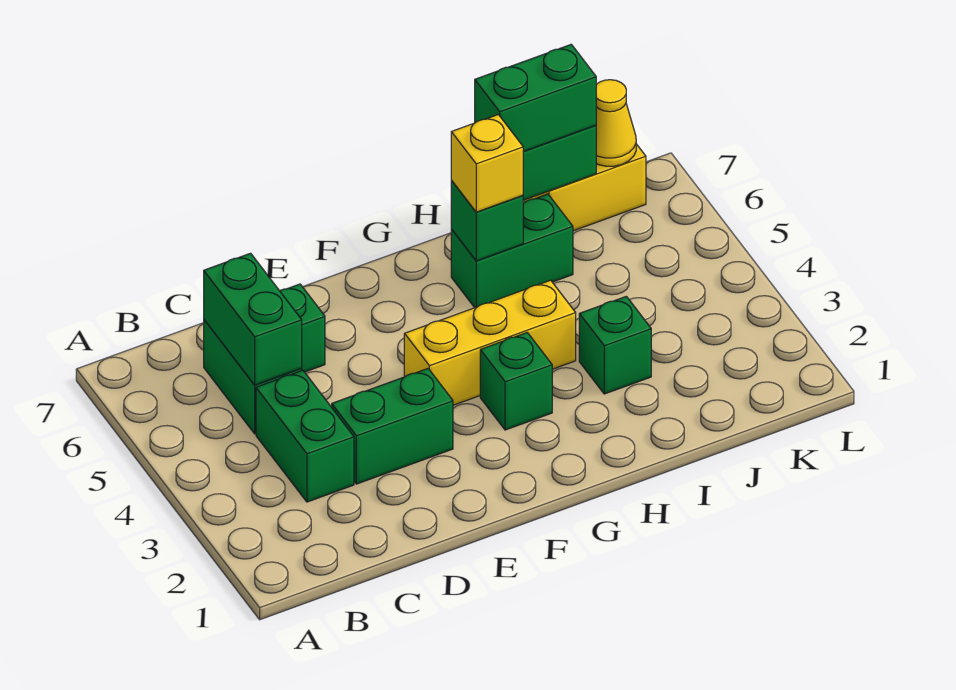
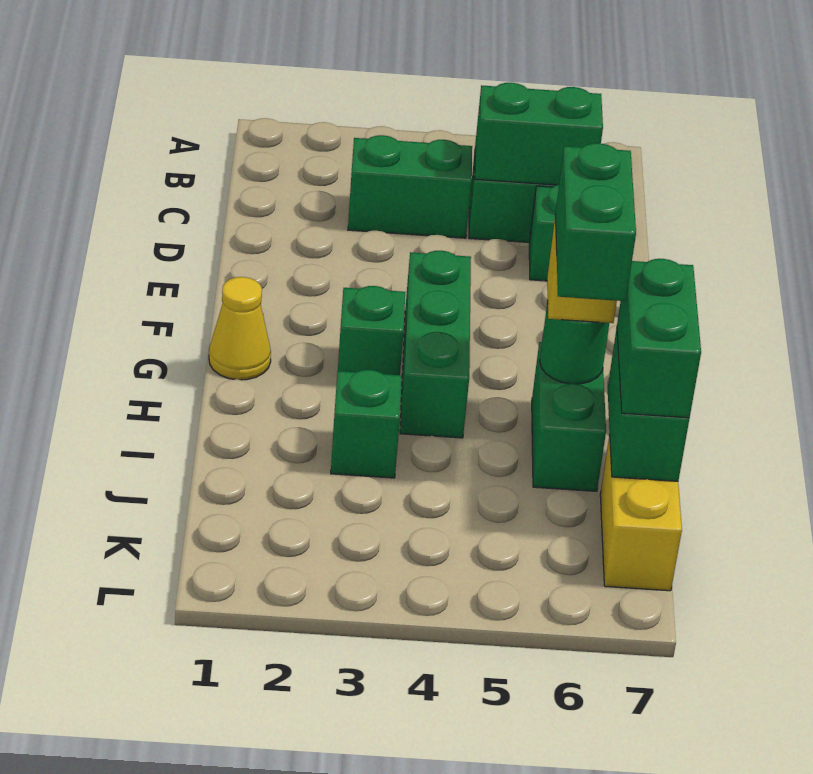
green 1x2 brick [332,369,453,484] -> green 1x2 brick moved to [555,143,636,301]
yellow 1x3 brick [404,280,576,405] -> green 1x3 brick [400,251,471,438]
green 1x1 brick [451,181,523,261] -> green 1x1 round brick [540,300,609,384]
yellow 1x1 cone [596,80,636,166] -> yellow 1x1 cone moved to [209,277,271,380]

